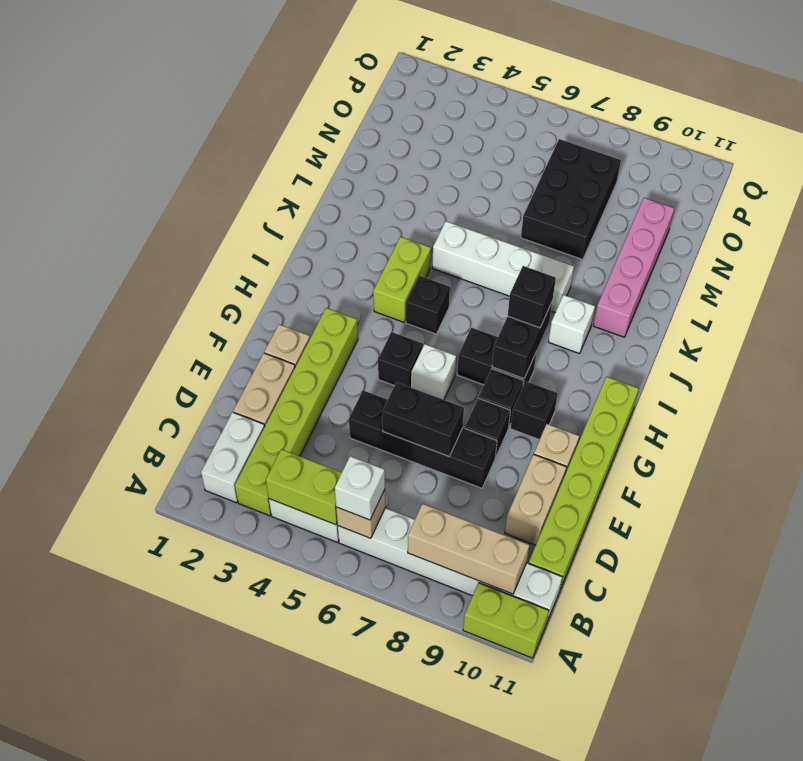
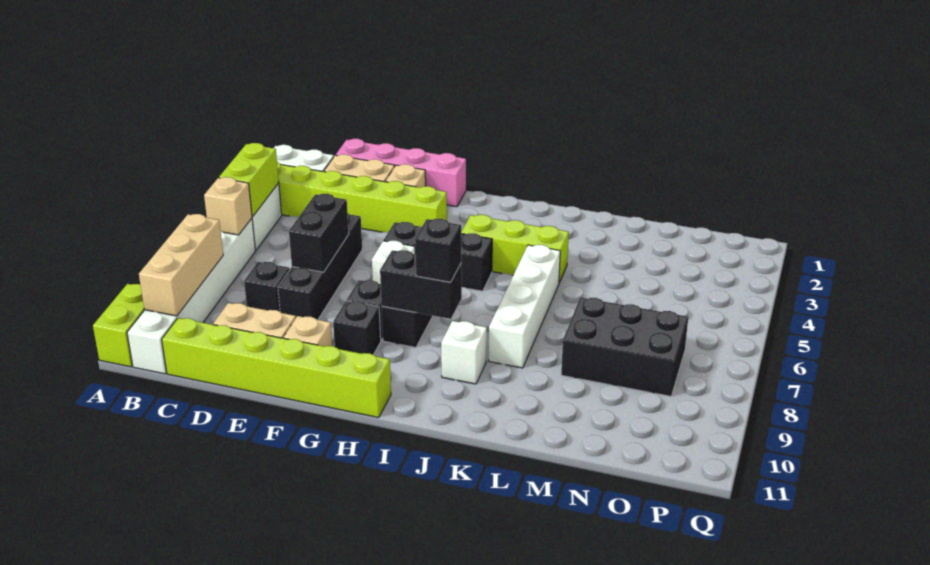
white 1x1 brick [335,456,385,520] -> none
black 1x1 brick [465,398,510,458] -> black 1x1 brick moved to [244,262,290,311]
lime 1x2 brick [373,237,431,322] -> lime 1x3 brick [461,215,569,283]
pink 1x4 brick [593,198,674,337] -> pink 1x4 brick moved to [336,139,466,207]

